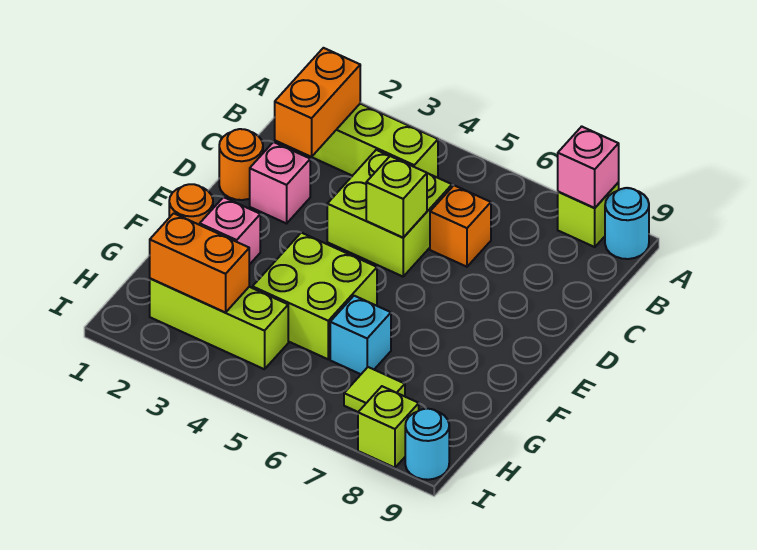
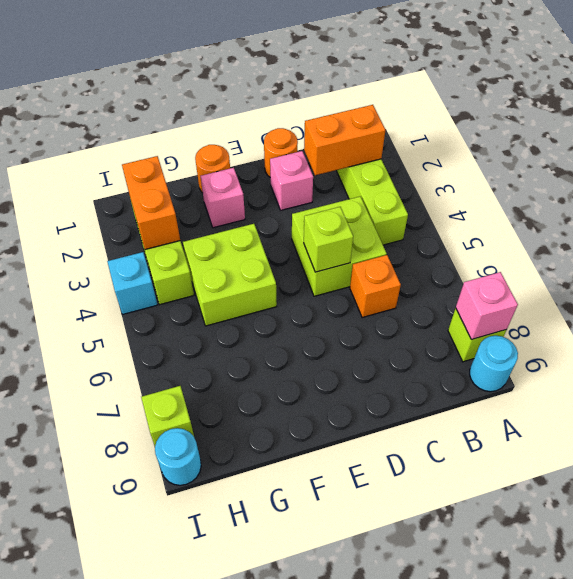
cyan 1x1 brick [330,296,391,374] -> cyan 1x1 brick moved to [107,252,157,314]
lime 1x1 tile [344,367,405,412] -> none

